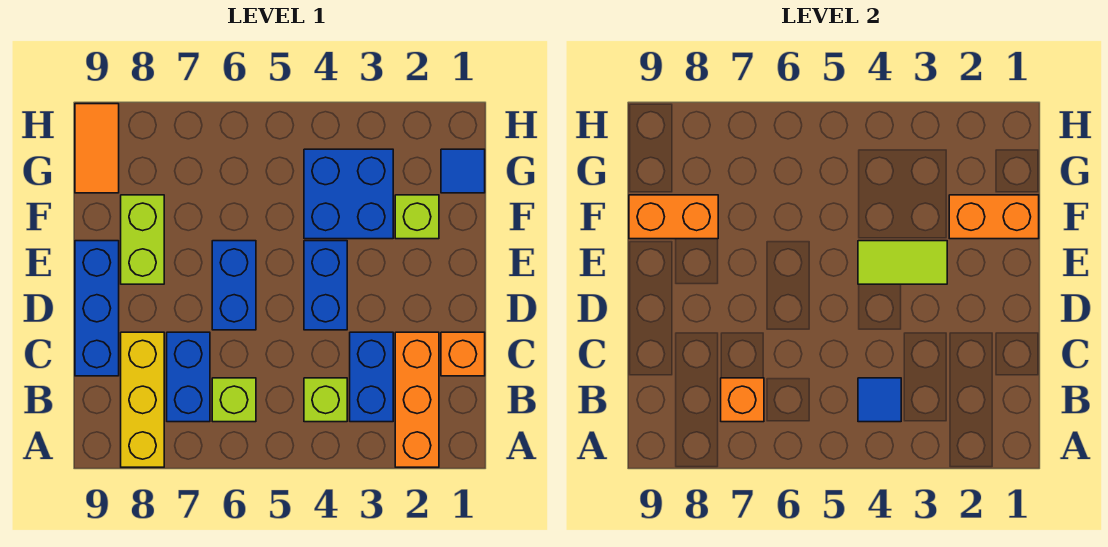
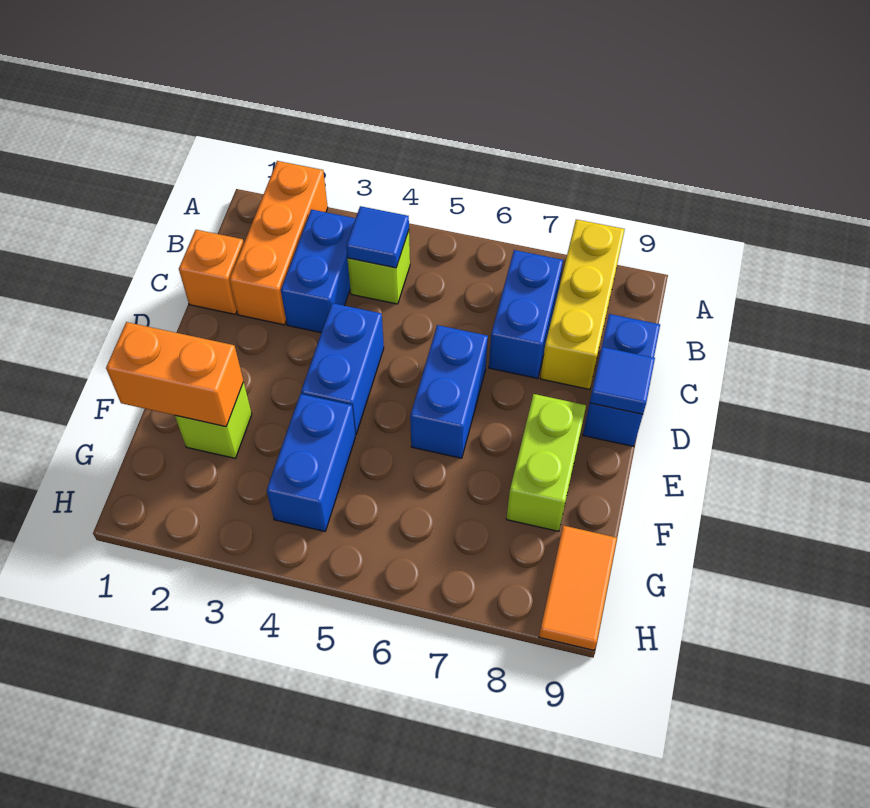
lime 1x1 brick [212,378,256,422] -> none
orange 1x1 brick [721,378,764,422] -> none
blue 1x3 brick [75,241,119,376] -> blue 1x2 brick [583,314,660,446]
lime 1x2 tile [858,241,947,284] -> none
blue 2x2 brick [304,149,393,239] -> blue 1x2 brick [267,394,355,531]
orange 1x2 brick [629,195,718,239] -> none
blue 1x1 tile [441,149,485,193] -> blue 1x1 tile moved to [590,347,655,414]

